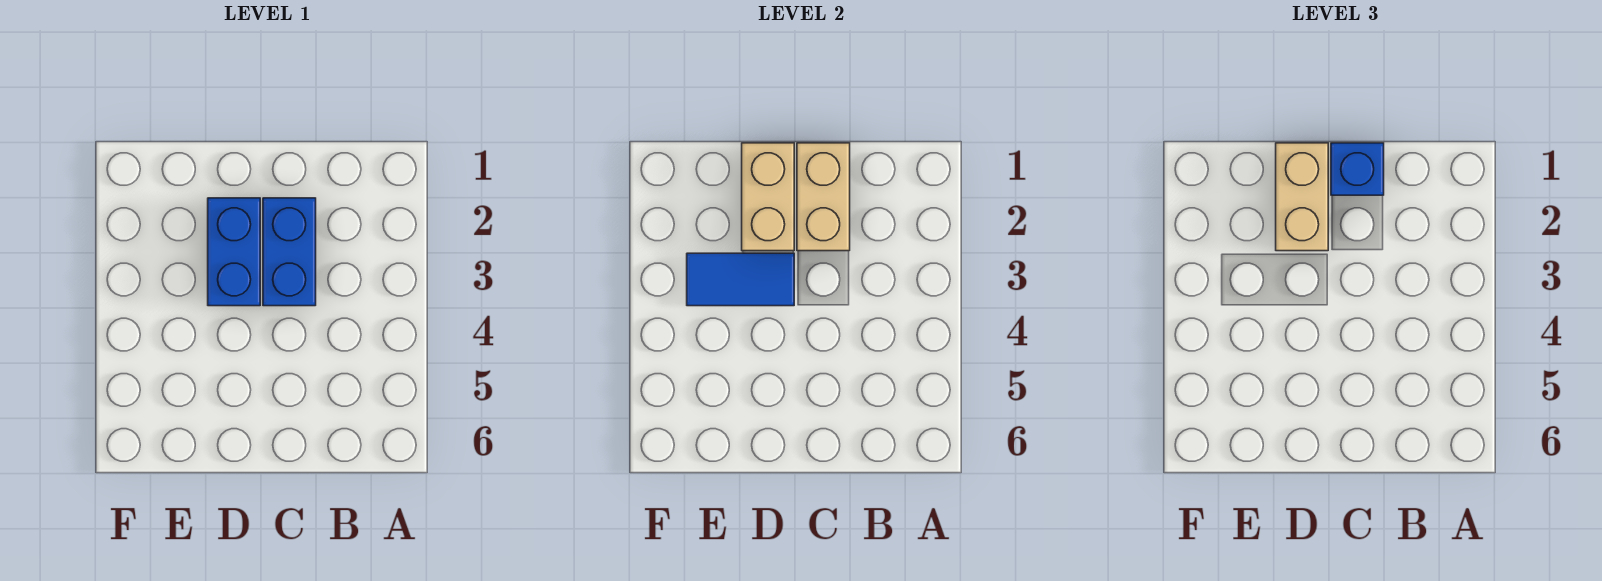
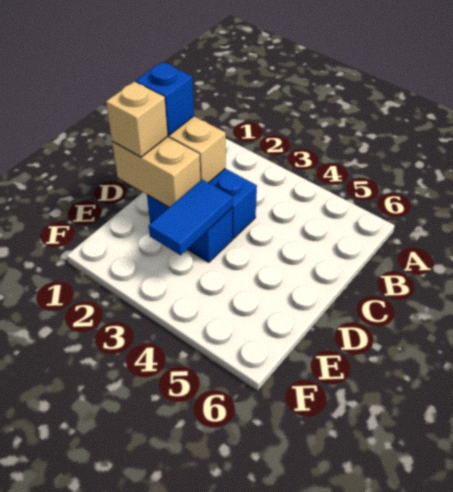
tan 1x2 brick [1276,143,1328,251] -> tan 1x1 brick [106,82,168,157]

